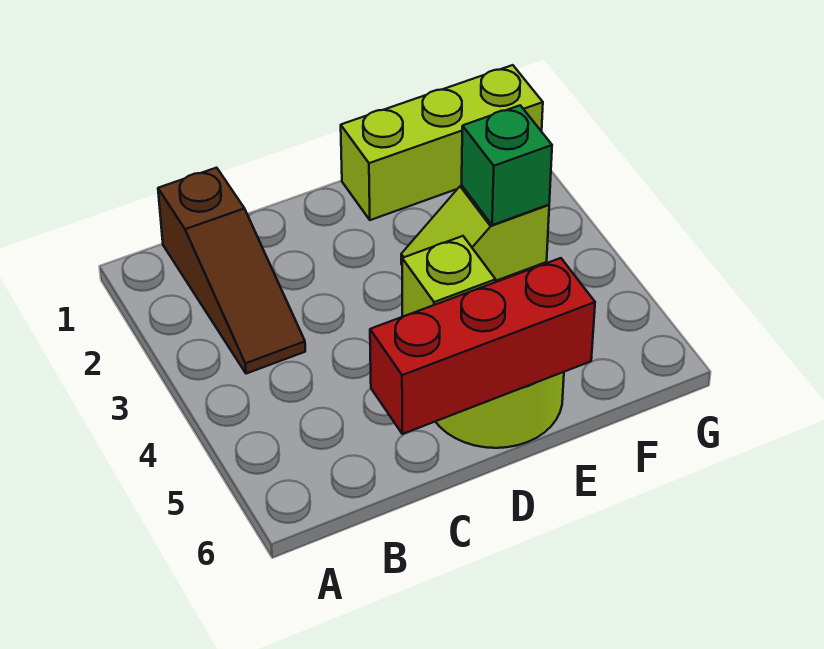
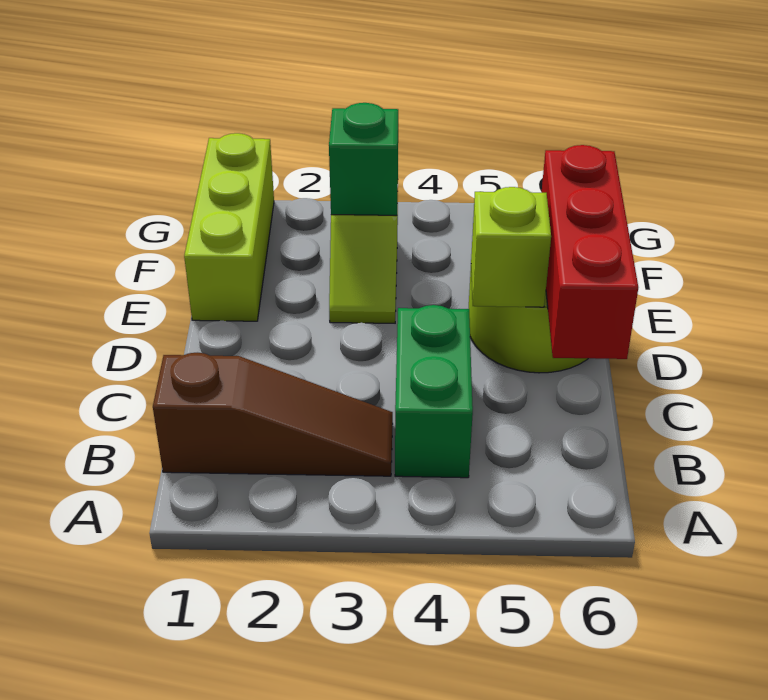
none -> green 1x2 brick [395,305,473,478]

